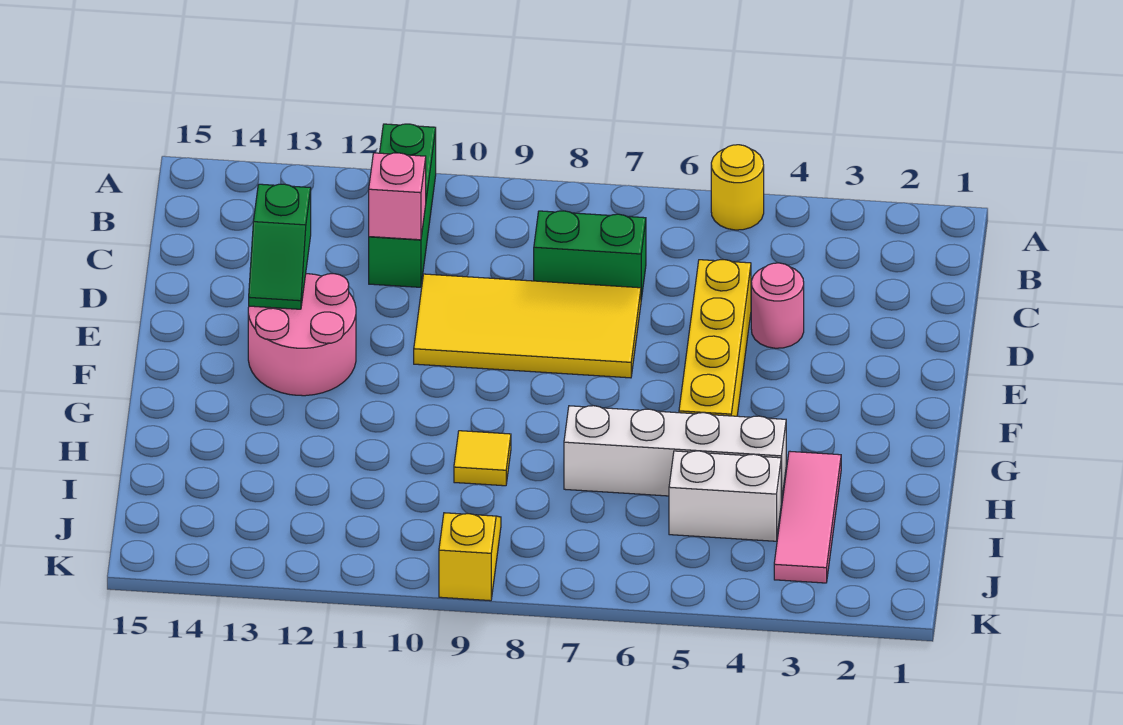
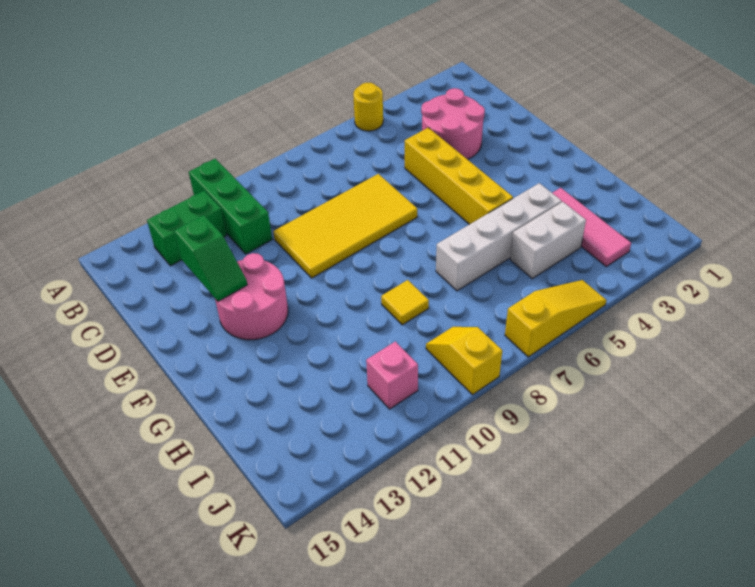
green 1x2 brick [534,211,646,299] -> green 1x2 brick moved to [147,191,226,266]
pink 1x1 brick [369,153,426,240] -> pink 1x1 brick moved to [366,341,418,409]
pink 1x1 round brick [751,263,804,348] -> pink 2x2 round brick [421,88,485,159]
none -> yellow 1x3 slope [505,280,607,357]

